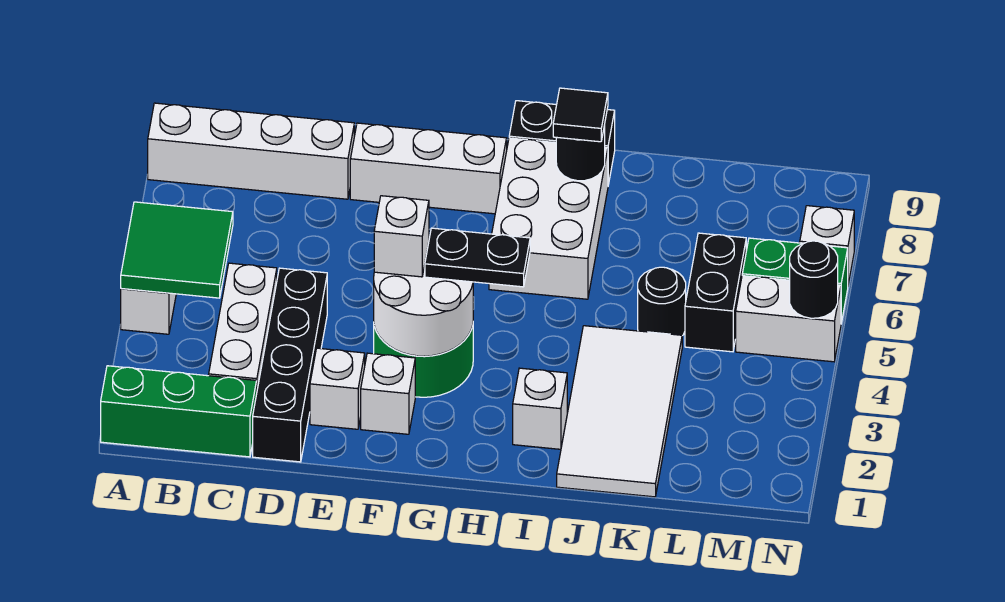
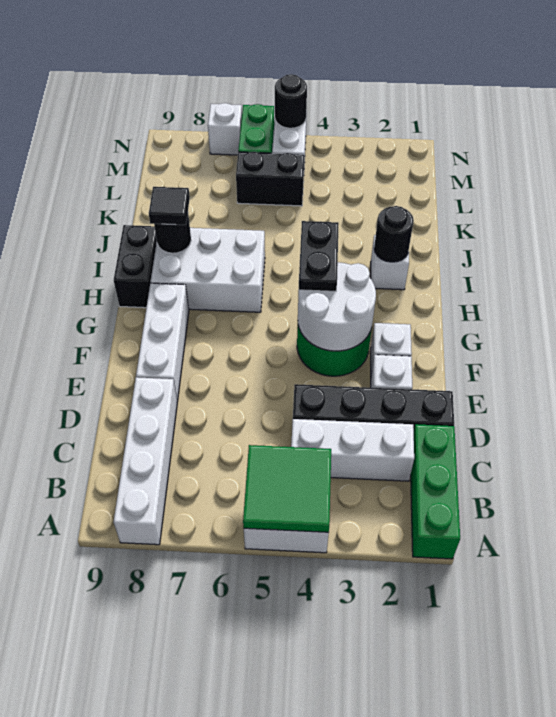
white 1x1 brick [374,196,429,277] -> none
white 2x4 tile [557,326,682,497] -> none
black 1x1 round brick [638,267,686,336] -> black 1x1 round brick moved to [374,206,414,262]

